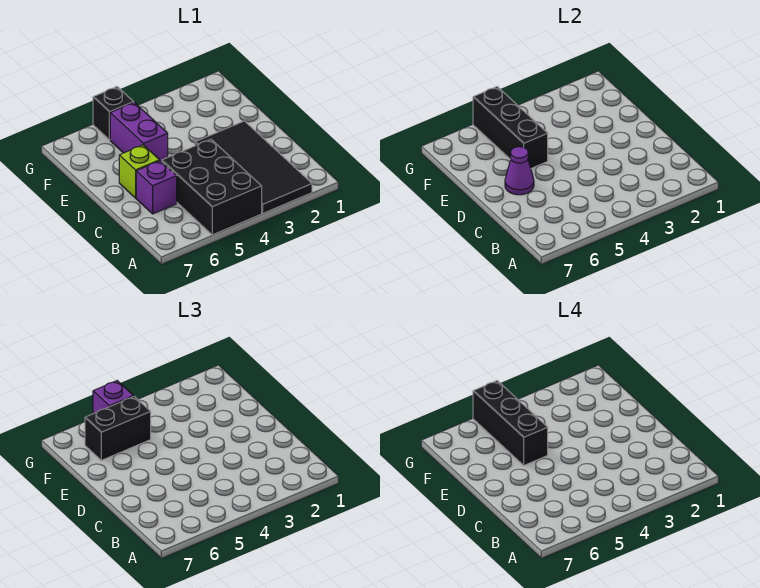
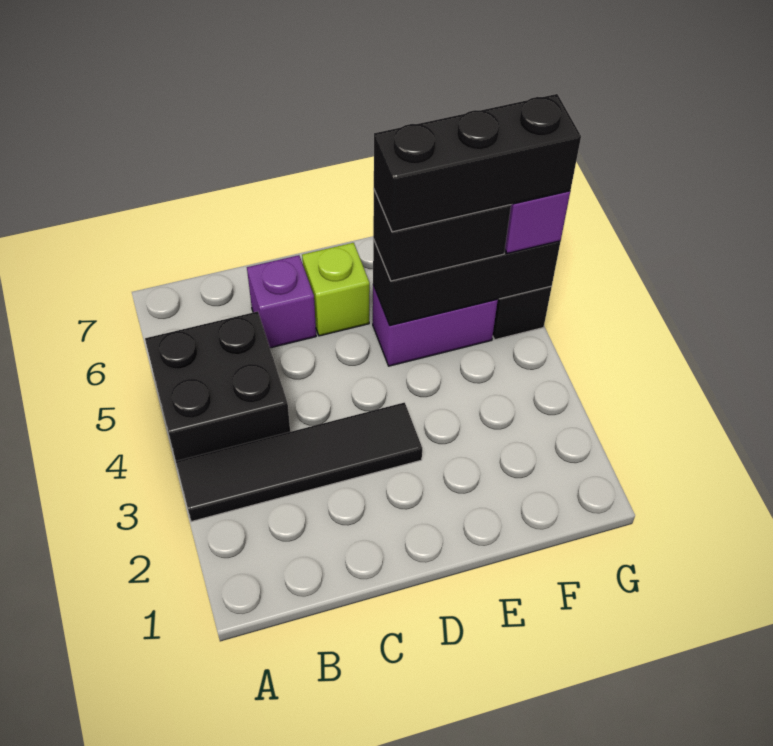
black 2x4 tile [195,121,312,213] -> black 1x4 tile [176,403,422,522]
black 2x3 brick [162,139,262,235] -> black 2x2 brick [145,311,290,461]
purple 1x1 cone [505,147,534,195] -> none
black 1x2 brick [85,396,151,460] -> black 1x2 brick turned to [373,190,511,281]

